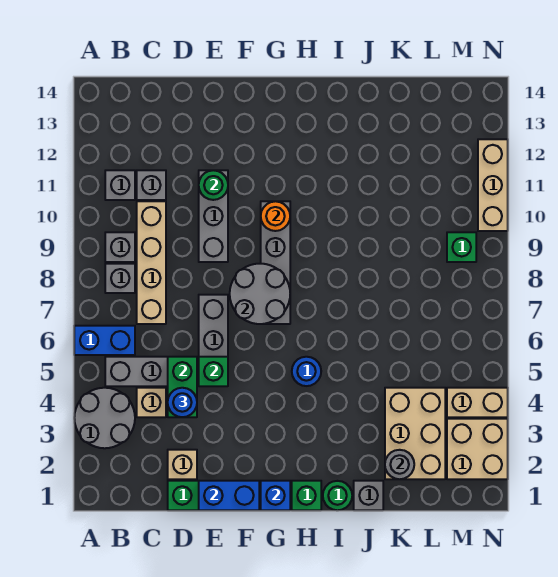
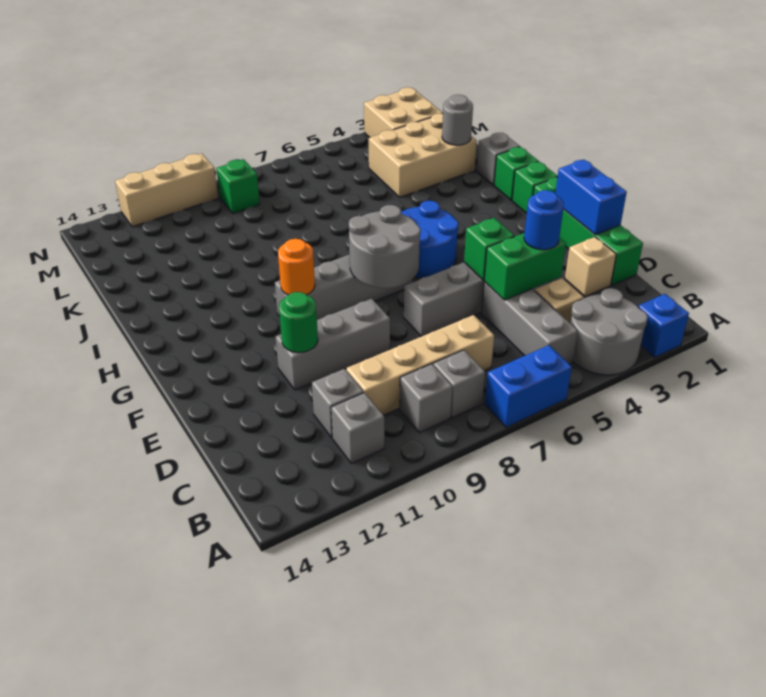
blue 1x2 brick [74,326,135,355] -> blue 1x2 brick turned to [485,345,572,427]
blue 1x1 brick [261,481,290,510] -> blue 1x1 brick moved to [638,294,689,357]
blue 1x1 round brick [292,357,321,386] -> blue 2x2 round brick [401,201,459,278]
green 1x1 round brick [323,481,352,510] -> green 1x1 brick [494,147,538,200]
tan 1x2 brick [447,388,508,417] -> none

